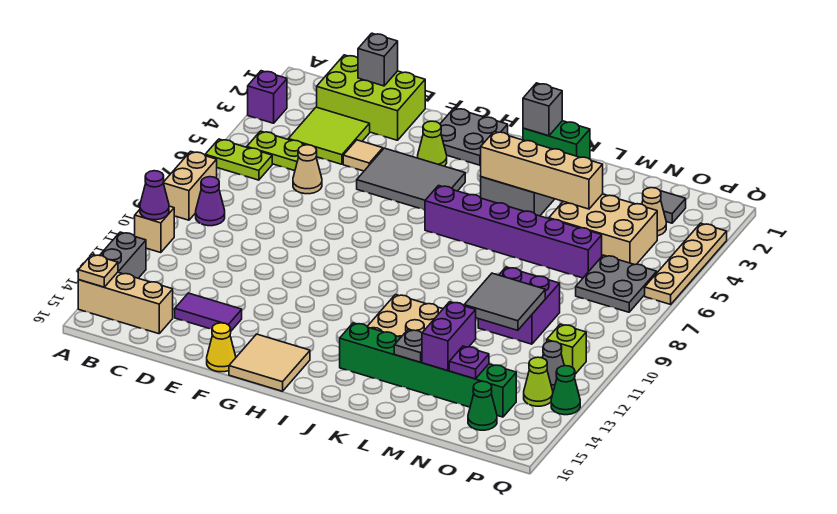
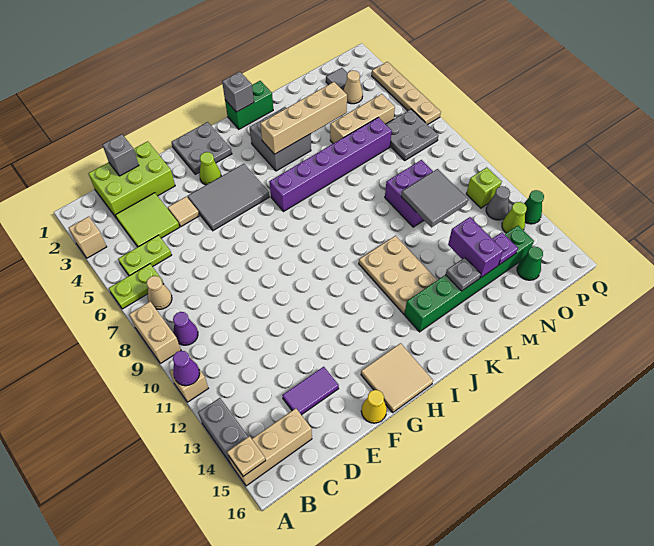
purple 1x1 brick [248,71,287,123] -> tan 1x1 brick [69,217,107,258]
tan 1x1 cone [293,145,322,194] -> tan 1x1 cone moved to [146,276,172,309]
tan 2x3 brick [549,194,657,265] -> tan 1x3 brick [330,94,395,144]

